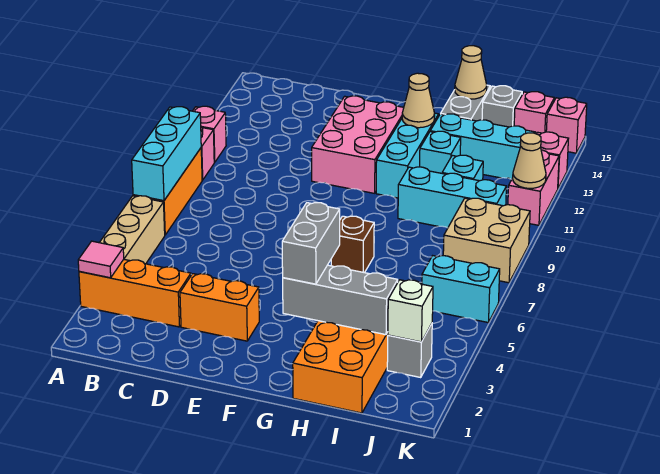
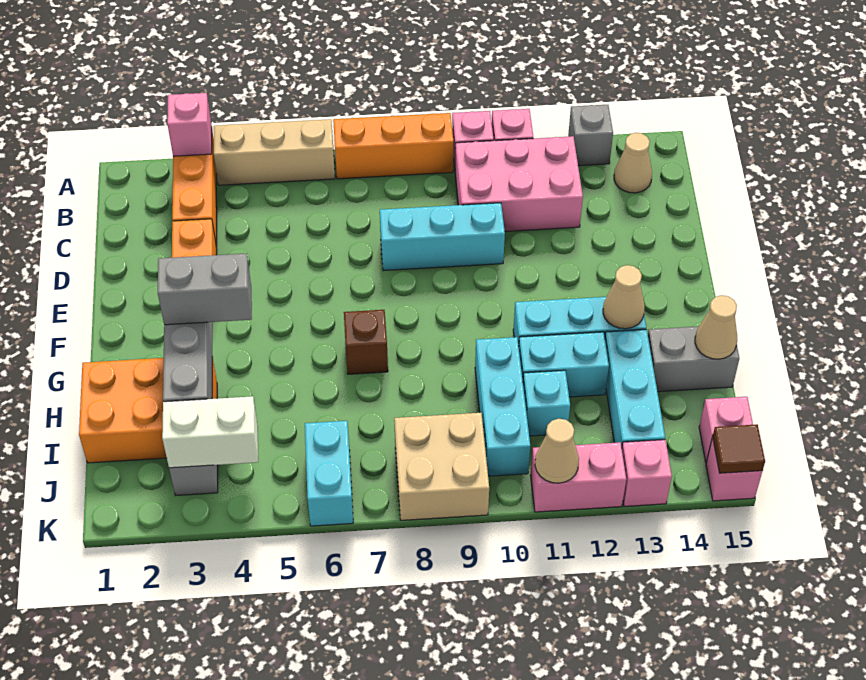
pink 1x1 tile [78,241,124,278] -> pink 1x1 brick [167,93,212,156]
cyan 1x3 brick [132,107,201,201] -> cyan 1x3 brick moved to [380,203,505,271]
none -> tan 1x1 cone [614,133,652,193]
pink 2x3 brick [312,96,404,193] -> pink 2x3 brick moved to [455,136,583,231]
cyan 1x1 brick [420,131,461,173] -> cyan 1x2 brick [519,332,609,397]
grey 1x1 brick [482,86,522,127] -> grey 1x1 brick moved to [568,105,613,166]
white 1x1 brick [388,280,433,342] -> white 1x2 brick [162,396,258,468]
none -> brown 1x1 tile [713,424,765,473]

